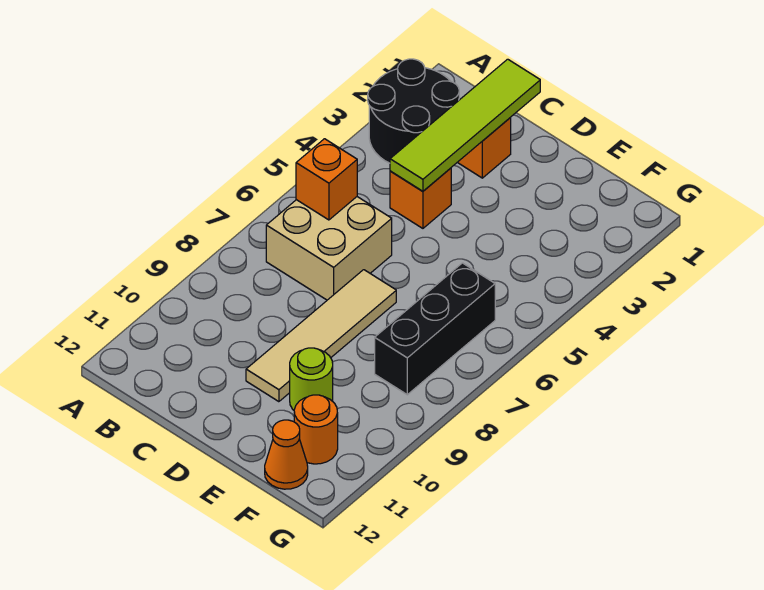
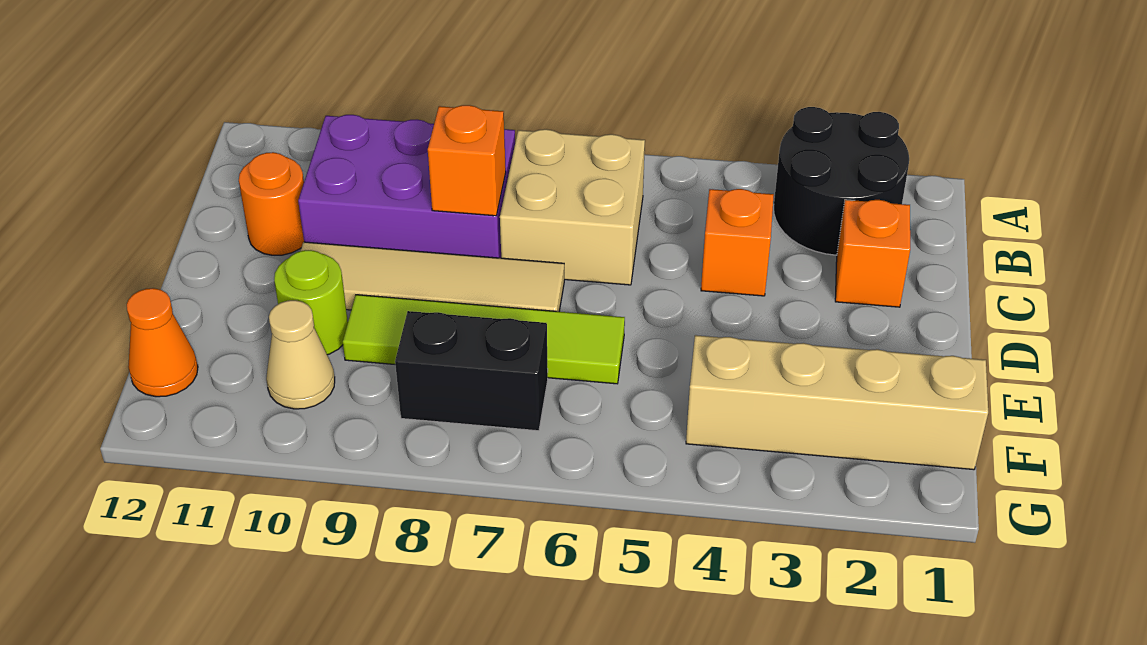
orange 1x1 brick [296,139,357,220] -> orange 1x1 brick moved to [428,105,506,216]
none -> purple 2x3 brick [298,115,515,258]
lime 1x4 tile [390,59,540,191] -> lime 1x4 tile moved to [343,295,625,384]
none -> tan 1x4 brick [686,335,988,470]
black 1x3 brick [375,263,495,395] -> black 1x2 brick [395,311,548,431]
none -> tan 1x1 cone [266,300,335,409]
orange 1x1 round brick [294,395,338,464] -> orange 1x1 round brick moved to [239,152,304,255]

